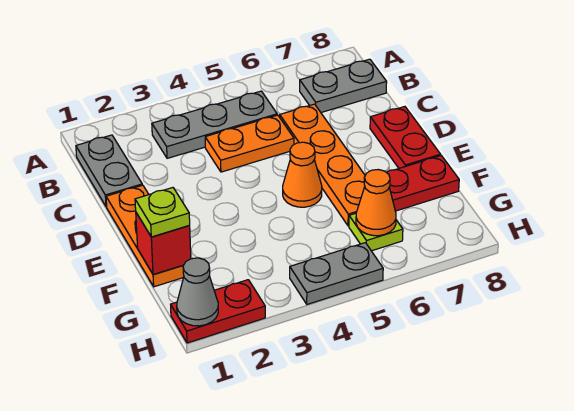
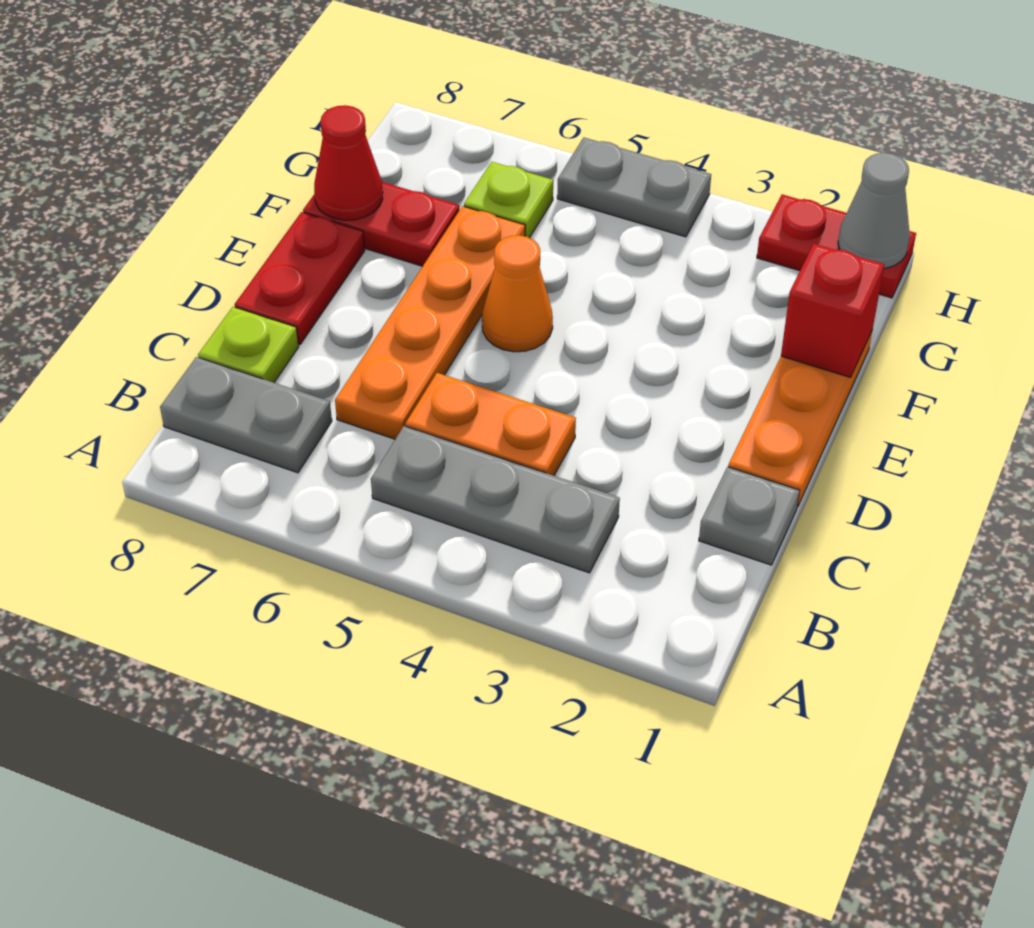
grey 1x2 plate [76,135,142,207] -> grey 1x1 plate [699,467,800,565]
lime 1x1 plate [135,188,190,237] -> lime 1x1 plate moved to [198,307,299,383]
none -> red 1x1 cone [314,105,383,220]
orange 1x1 cone [356,170,396,236] -> none

